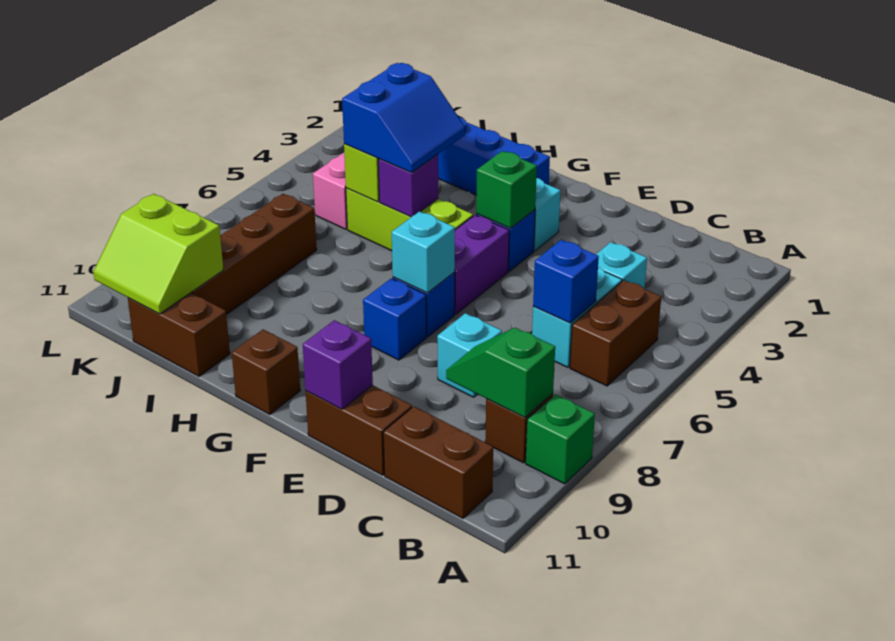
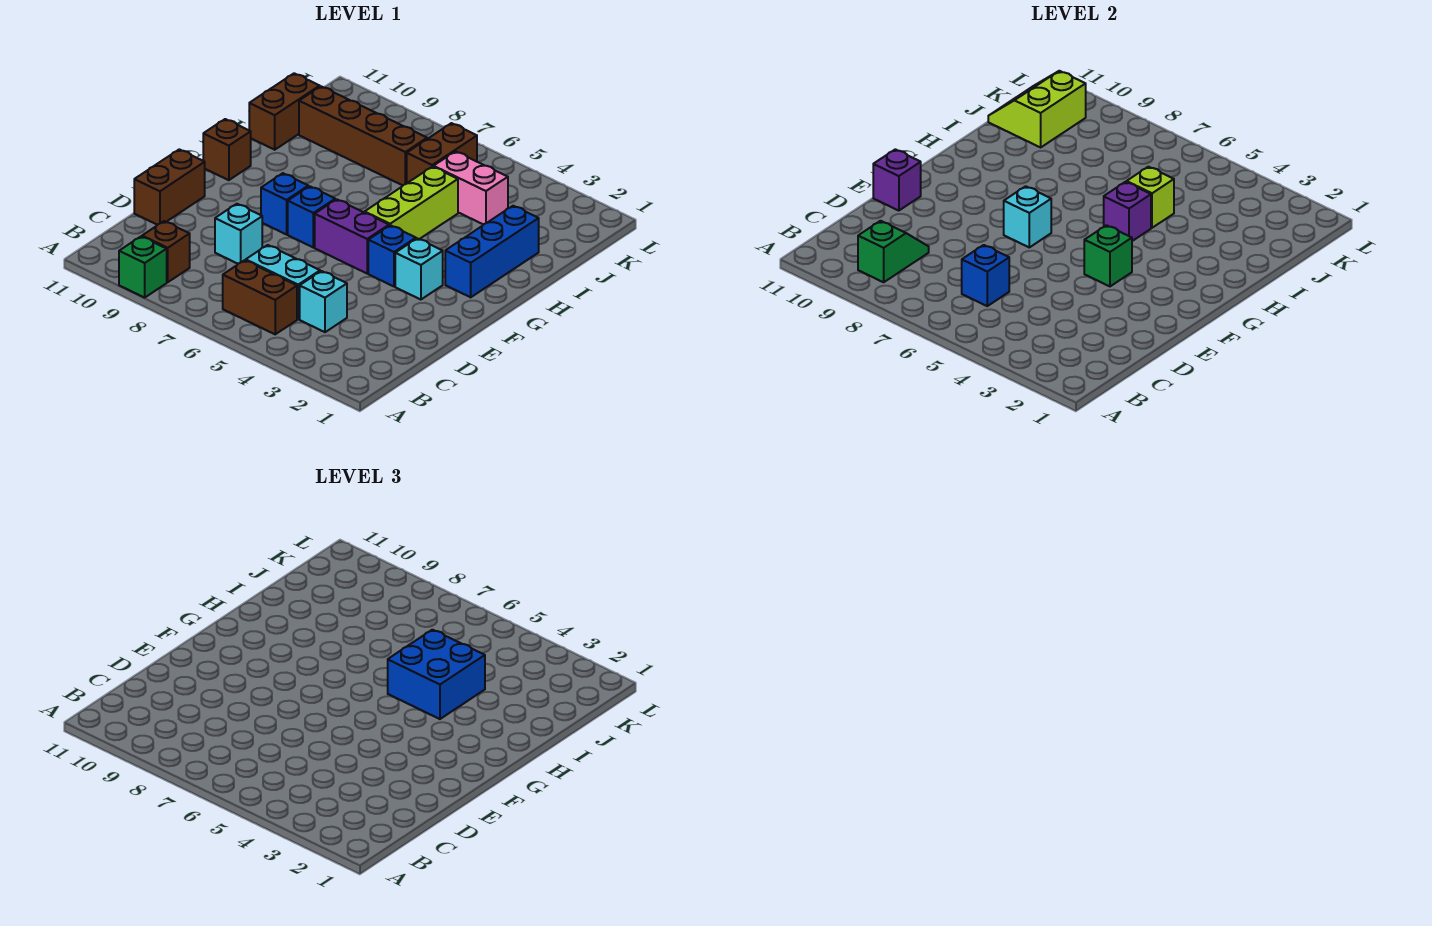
brown 1x2 brick [383,406,493,518] -> brown 1x2 brick moved to [407,123,477,183]
blue 2x2 slope [342,63,465,173] -> blue 2x2 brick [388,630,485,719]

